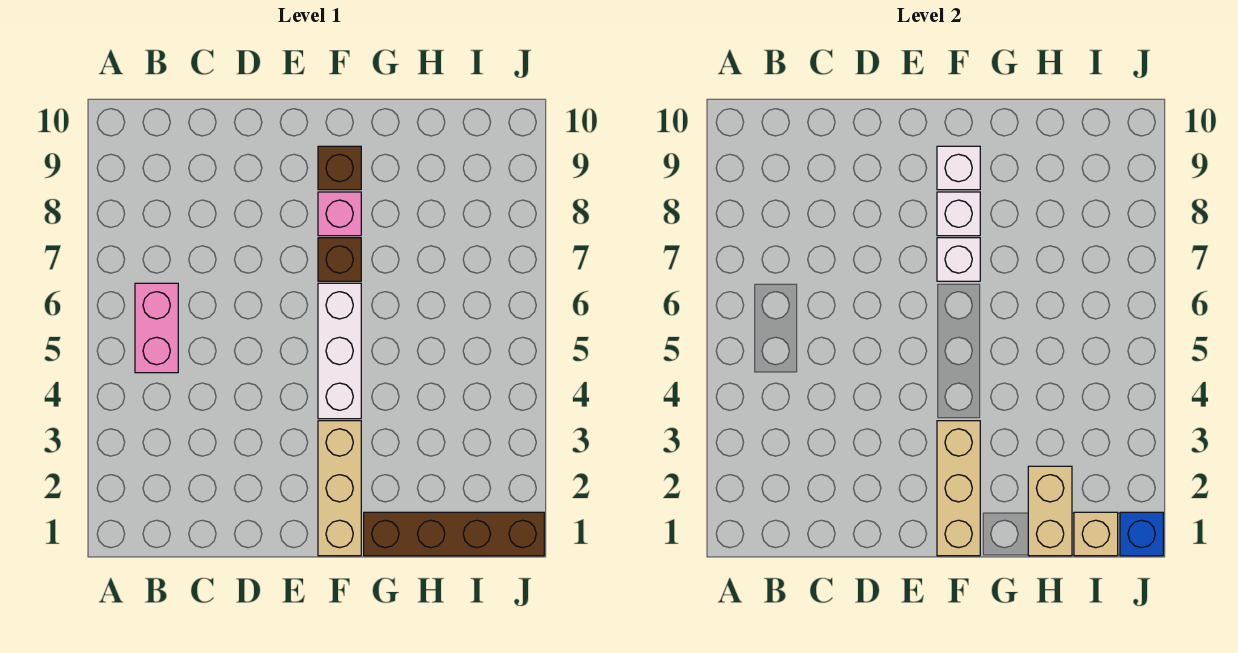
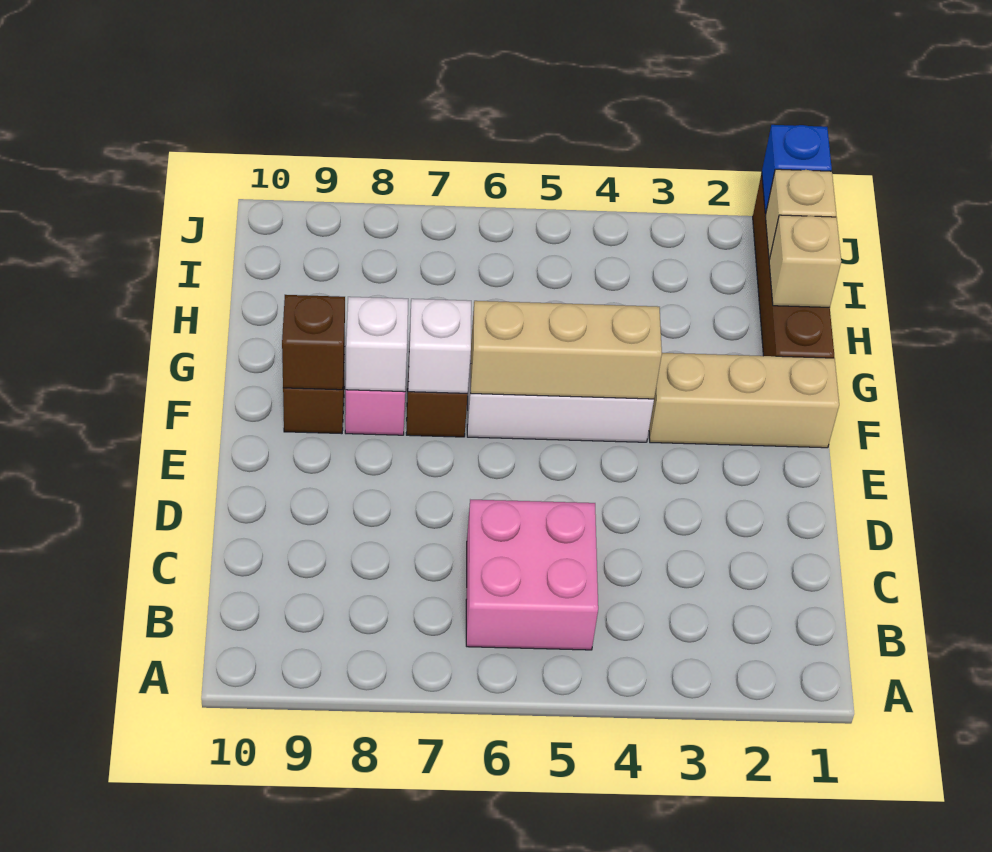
pink 1x2 brick [135,283,178,373] -> pink 2x2 brick [466,500,598,650]
tan 1x3 brick [937,421,980,556] -> tan 1x3 brick moved to [471,301,662,399]
white 1x1 brick [937,146,980,190] -> brown 1x1 brick [282,295,345,390]
tan 1x2 brick [1028,466,1072,556] -> tan 1x1 brick [769,215,841,307]

